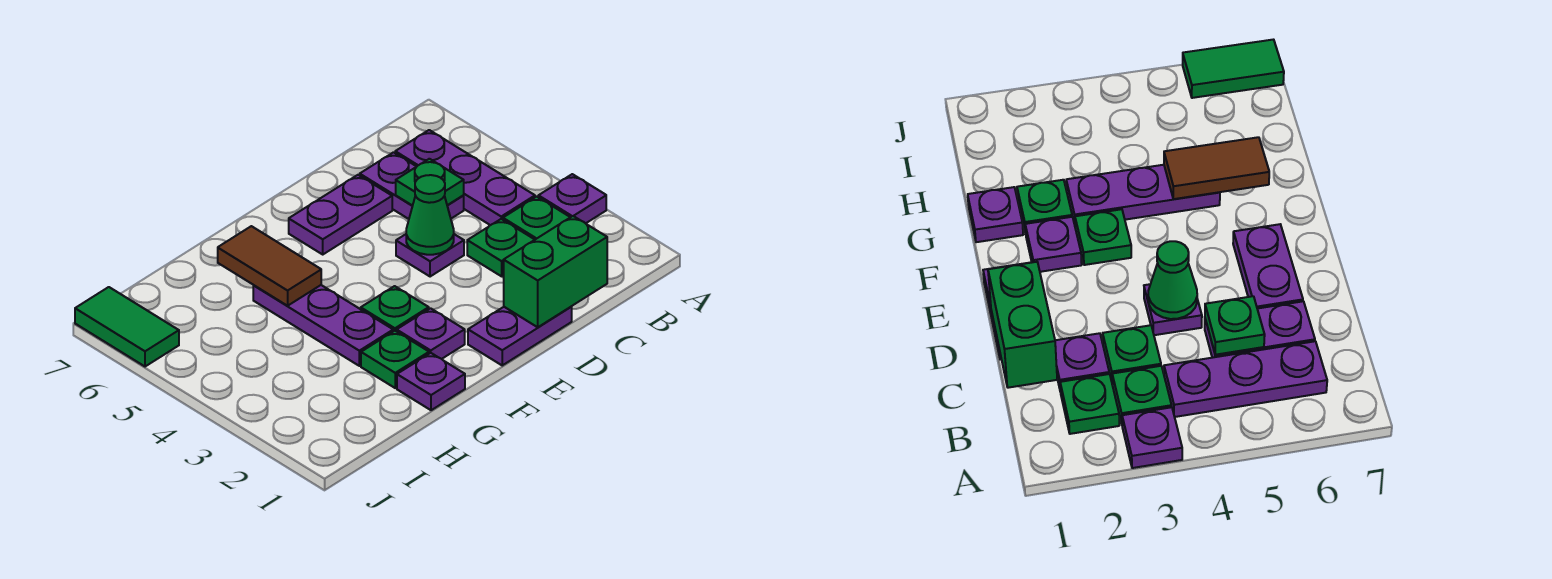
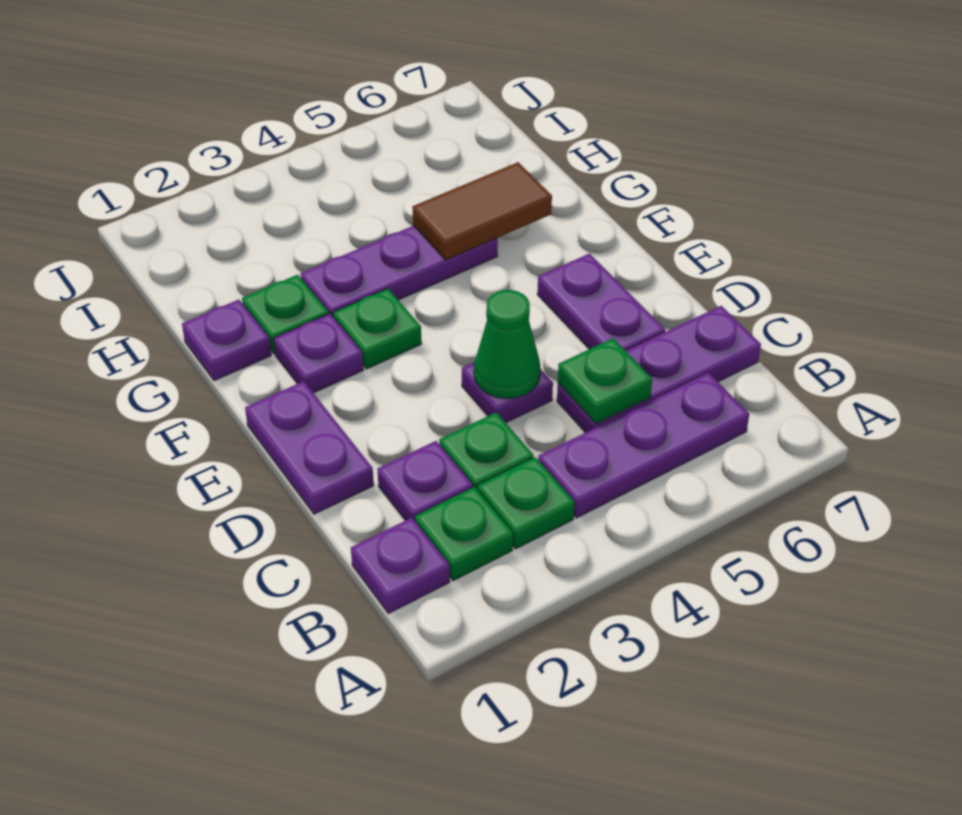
purple 1x1 plate [538,174,606,223] -> purple 1x1 plate moved to [351,518,450,614]
green 1x2 brick [503,216,607,327] -> none
purple 1x2 plate [360,152,464,219] -> purple 1x3 plate [557,306,761,433]
green 1x2 tile [75,287,179,367] -> none

